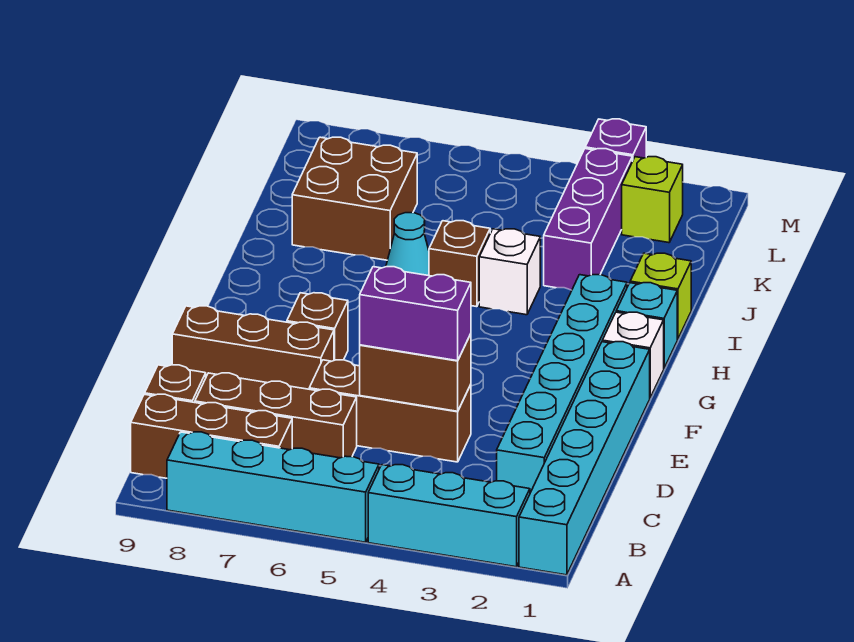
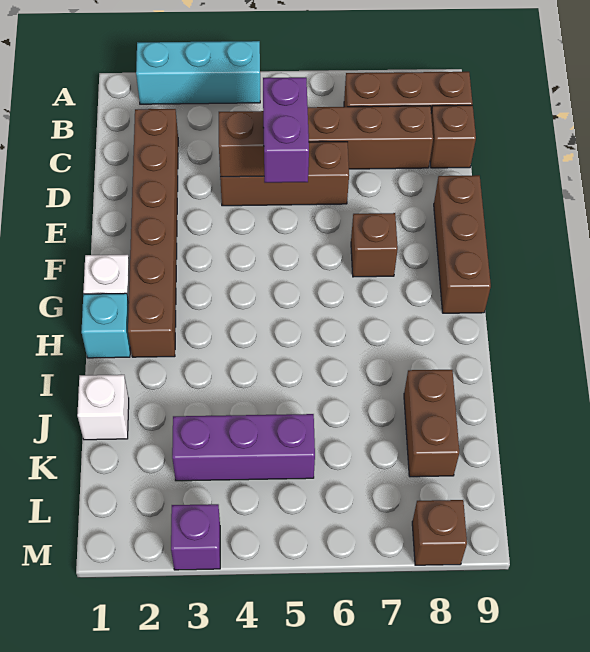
cyan 1x6 brick [519,342,650,575] -> none
cyan 1x4 brick [167,432,379,542] -> none
cyan 1x6 brick [497,275,627,493] -> brown 1x6 brick [128,109,178,357]
purple 1x2 brick [360,267,471,361] -> purple 1x2 brick turned to [263,77,309,183]
brown 1x3 brick [172,306,334,389] -> brown 1x3 brick turned to [434,175,491,313]
lime 1x1 brick [630,253,691,339] -> none
white 1x1 brick [479,229,540,315] -> white 1x1 brick moved to [77,375,129,440]
brown 1x1 brick [429,221,490,307] -> brown 1x1 brick moved to [412,500,467,565]
cyan 1x1 cone [386,213,429,276] -> none
purple 1x3 brick [544,149,632,290] -> purple 1x3 brick turned to [172,414,315,481]
brown 2x2 brick [292,137,417,260] -> brown 1x2 brick [404,370,459,477]
lime 1x1 brick [622,157,683,243] -> none

